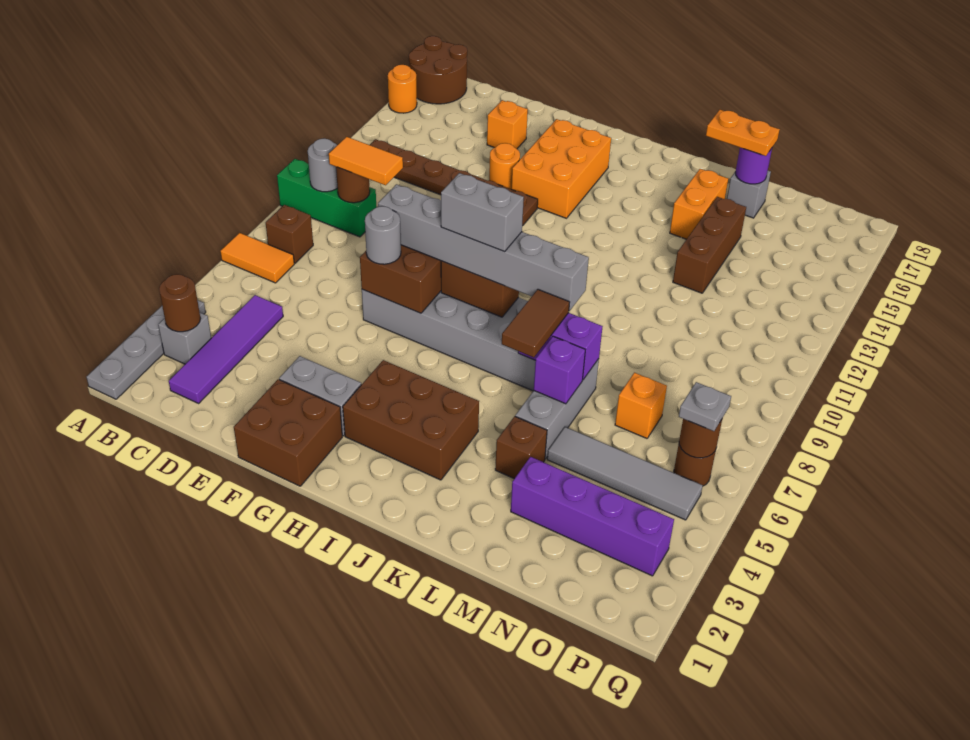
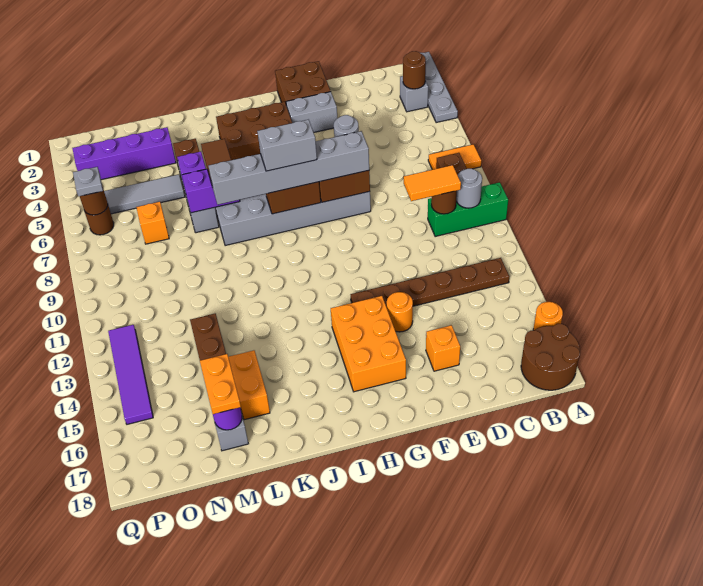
purple 1x4 tile [169,295,283,403] -> purple 1x4 tile moved to [108,325,153,424]
orange 1x2 plate [706,110,780,156] -> orange 1x2 plate turned to [200,354,241,414]

